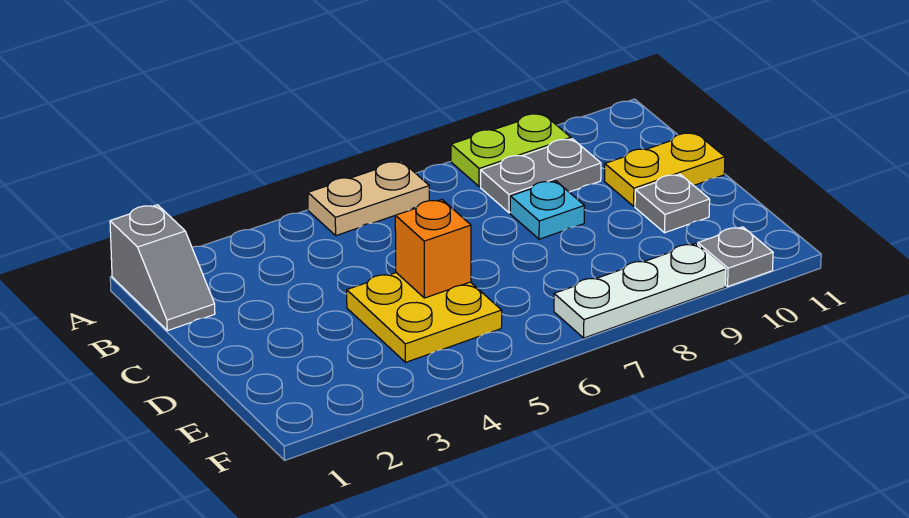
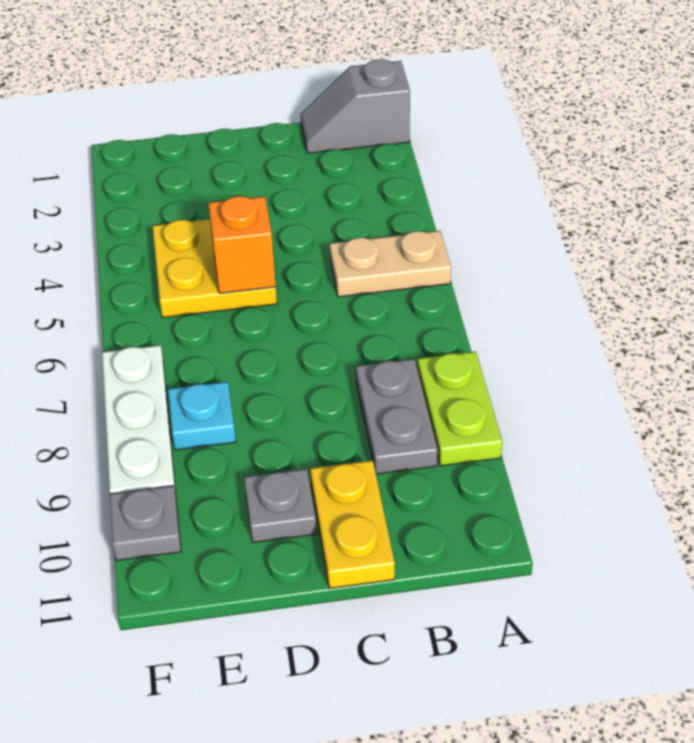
tan 1x2 plate [308,161,429,235] -> tan 1x2 plate turned to [330,231,451,297]
cyan 1x1 plate [510,181,584,239] -> cyan 1x1 plate moved to [168,382,236,450]

